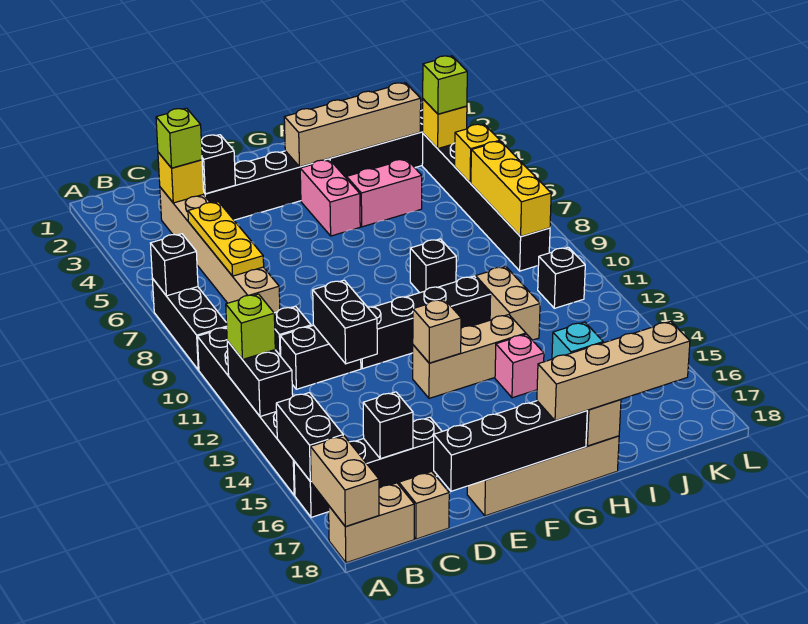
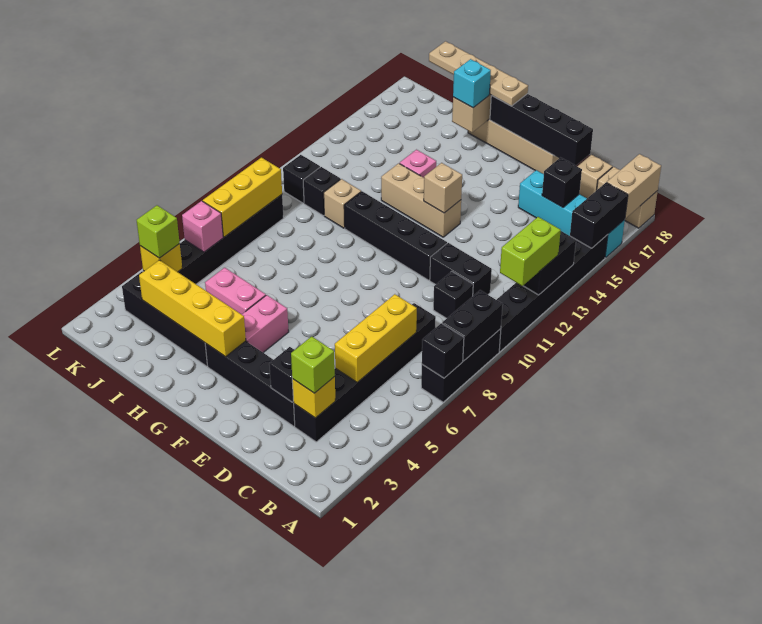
lime 1x1 brick [226,294,275,359] -> lime 1x2 brick [500,217,561,286]
black 1x4 brick [294,417,442,517] -> cyan 1x4 brick [518,170,625,258]
tan 1x6 brick [160,187,280,313] -> black 1x6 brick [294,303,436,442]
yellow 1x3 plate [188,202,264,276] -> yellow 1x3 brick [335,294,417,382]
black 1x2 brick [313,280,377,364] -> black 1x2 brick moved to [442,290,503,361]
tan 1x4 brick [284,83,421,167] -> yellow 1x4 brick [139,260,246,357]
tan 1x4 brick [537,321,690,421] -> tan 1x4 plate [429,41,528,106]
black 1x1 brick [410,239,456,293] -> black 1x1 brick moved to [303,167,340,216]
tan 1x2 brick [476,266,540,340] -> tan 1x1 brick [324,179,361,228]
yellow 1x1 brick [455,124,500,183] -> pink 1x1 brick [182,201,223,252]

